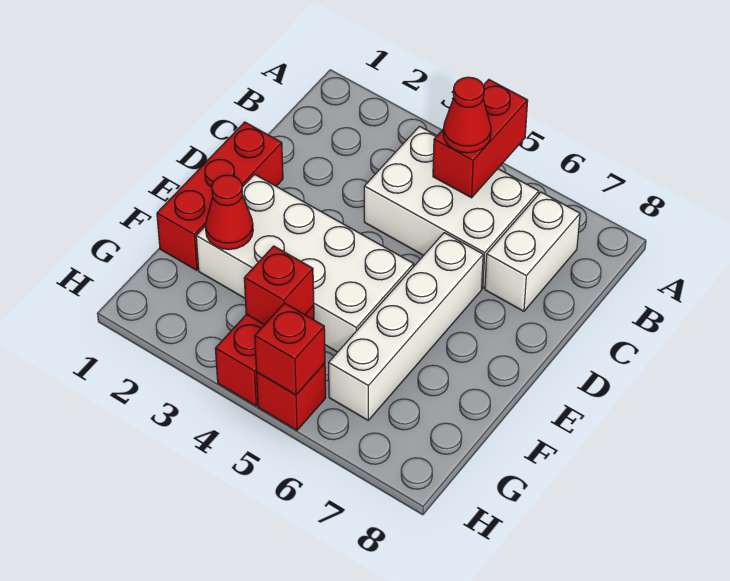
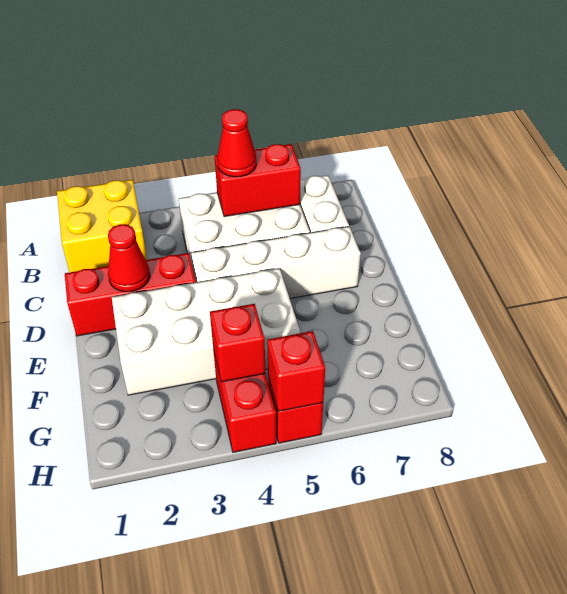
none -> yellow 2x2 brick [57,180,147,272]
red 1x2 brick [433,80,528,198] -> red 1x2 brick turned to [215,144,301,217]
red 1x3 brick [157,122,283,270] -> red 1x3 brick turned to [65,253,196,336]
white 1x4 brick [329,233,483,420] -> white 1x4 brick turned to [191,227,361,298]
red 1x1 cone [205,175,253,250] -> red 1x1 cone moved to [108,224,150,292]

